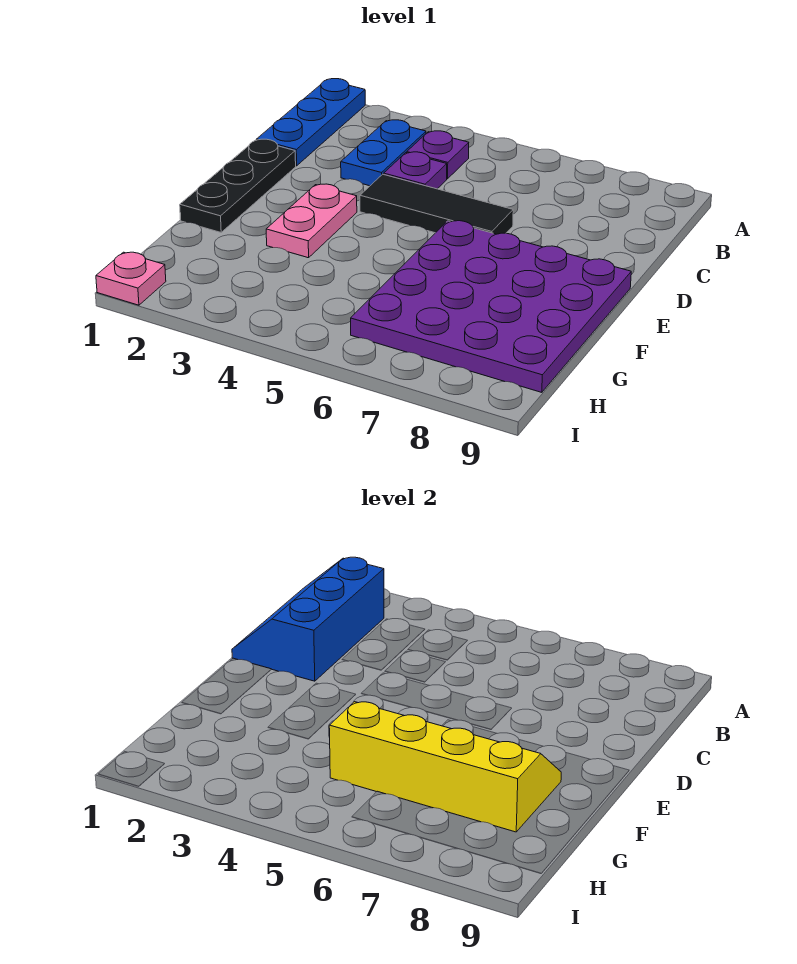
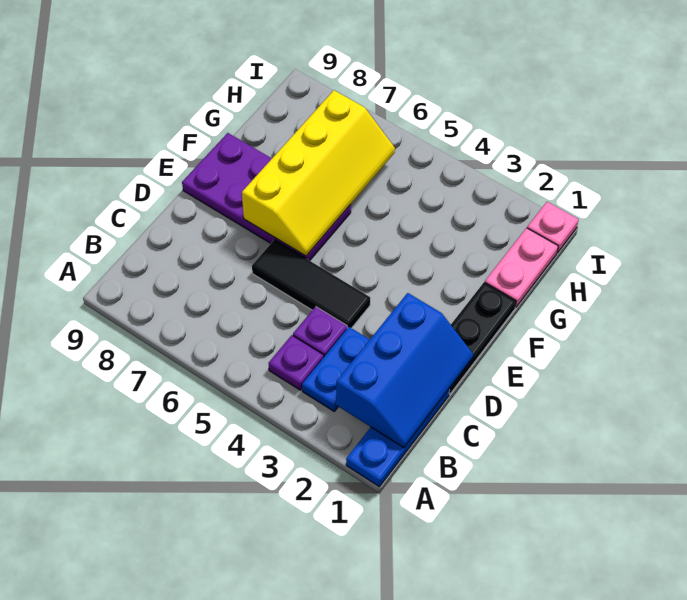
pink 1x2 plate [266,184,357,258] -> pink 1x2 plate moved to [485,228,558,308]
purple 4x4 plate [351,221,631,392] -> purple 2x4 plate [182,133,351,261]
yellow 2x4 slope [329,702,561,832] -> yellow 2x4 slope turned to [242,90,395,256]

